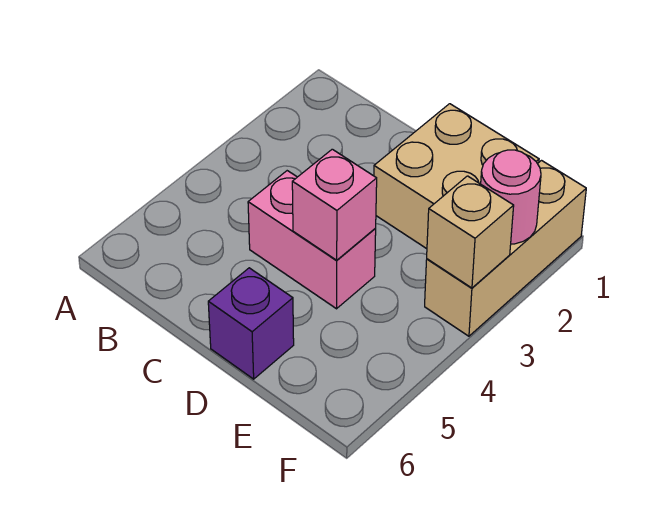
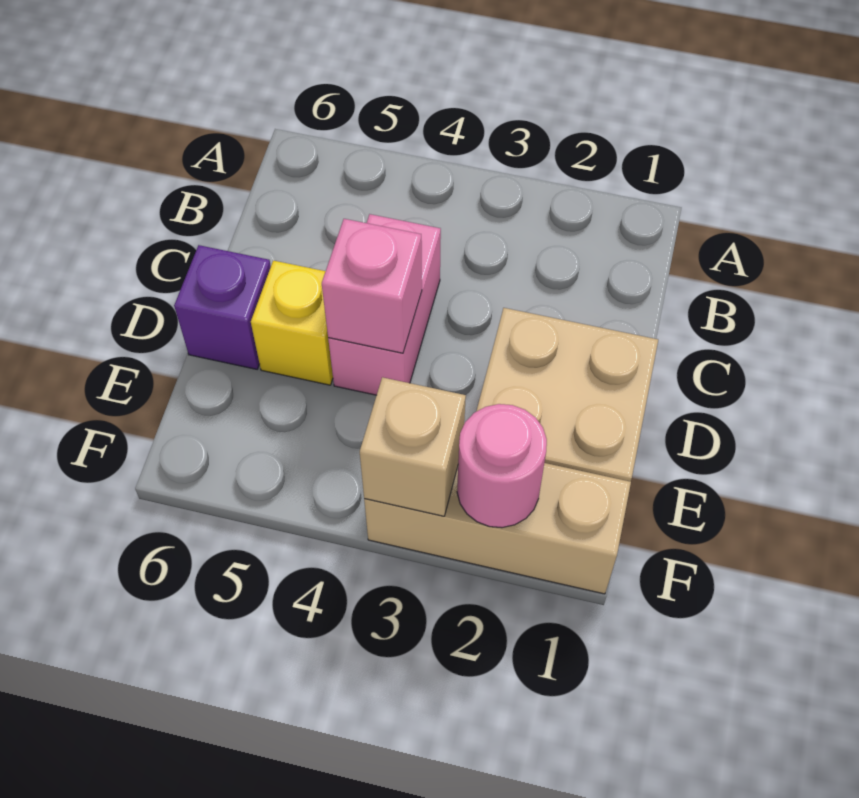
none -> yellow 1x1 brick [251,261,333,385]

